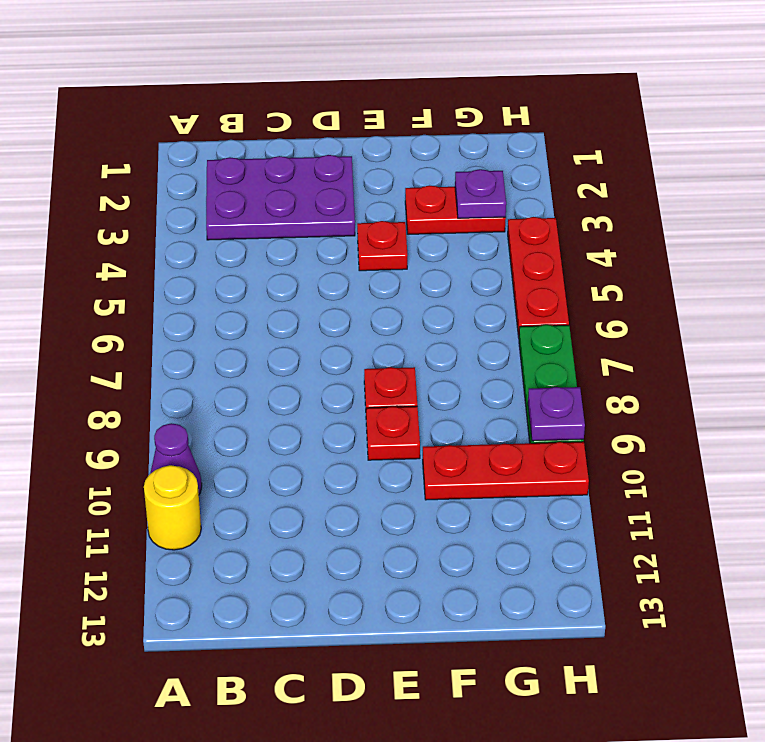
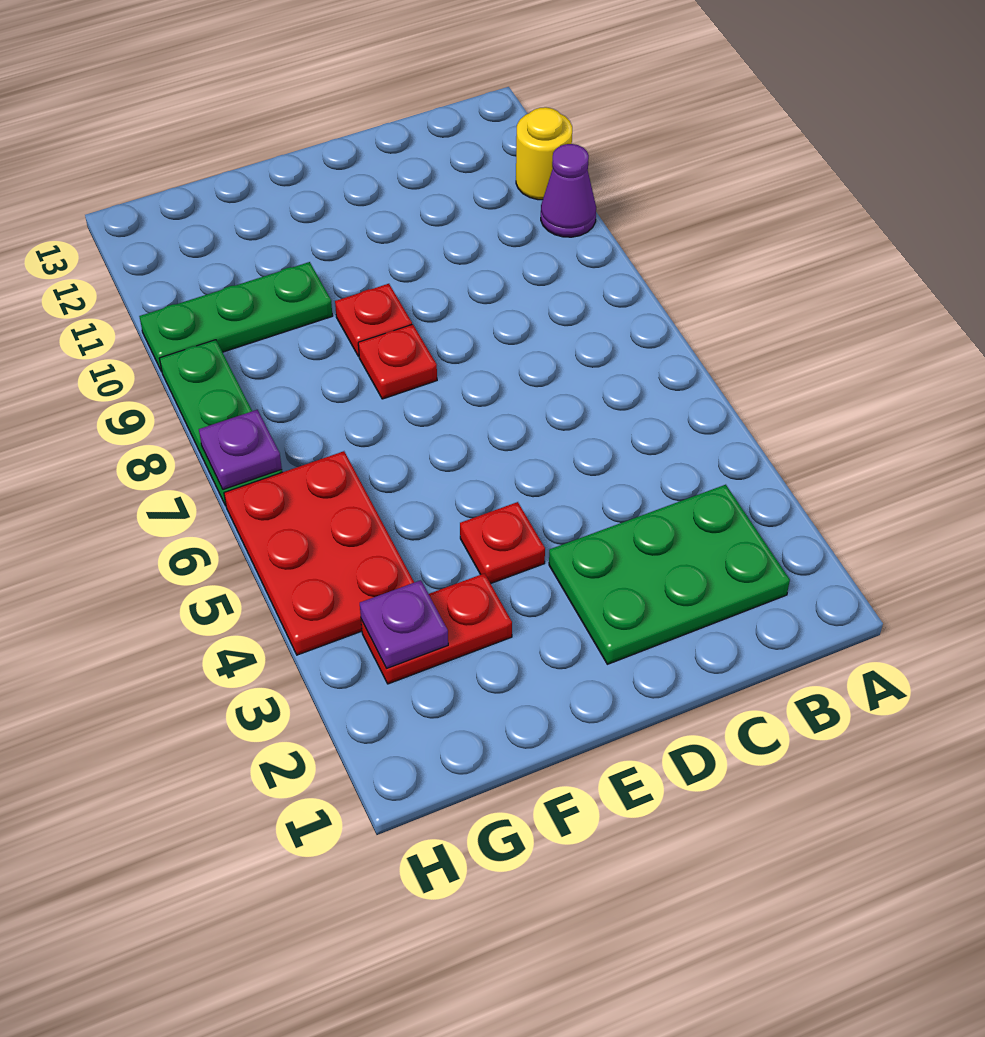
purple 2x3 plate [206,155,355,240] -> green 2x3 plate [549,485,790,664]
red 1x3 plate [423,442,589,500] -> green 1x3 plate [139,262,333,372]
red 1x3 plate [508,217,569,337] -> red 2x3 plate [224,451,414,655]
purple 1x1 plate [528,387,585,441] -> purple 1x1 plate moved to [199,410,282,490]

